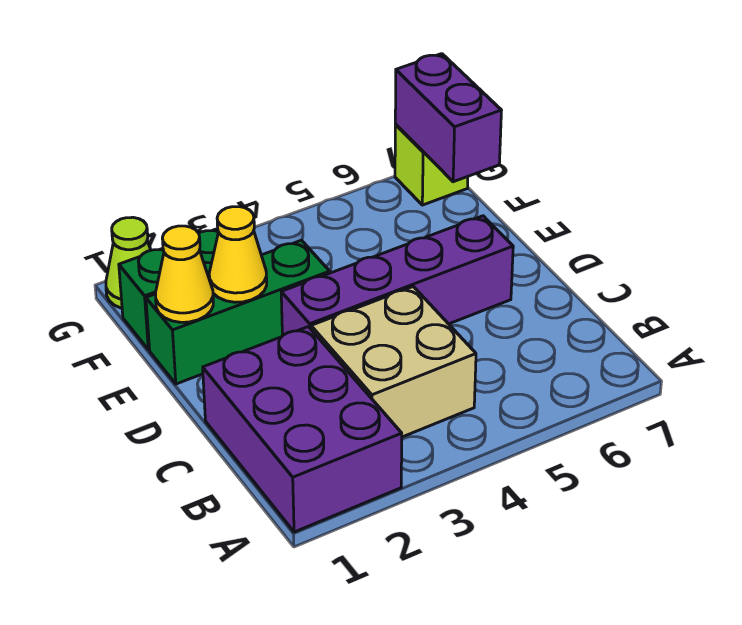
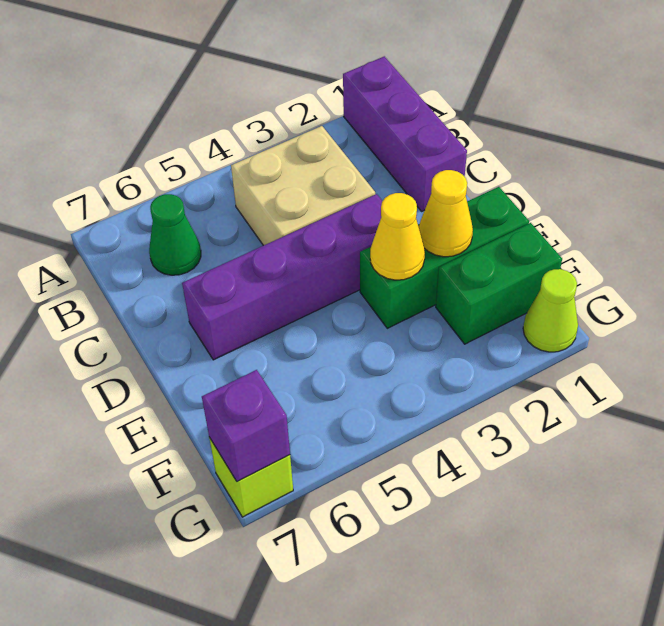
purple 2x3 brick [203,327,402,532] -> purple 1x3 brick [343,56,467,211]
none -> green 1x1 cone [149,194,201,275]
yellow 1x1 cone [156,226,213,322] -> yellow 1x1 cone moved to [370,193,425,280]
purple 1x2 brick [395,54,502,182] -> purple 1x1 brick [202,370,290,482]

